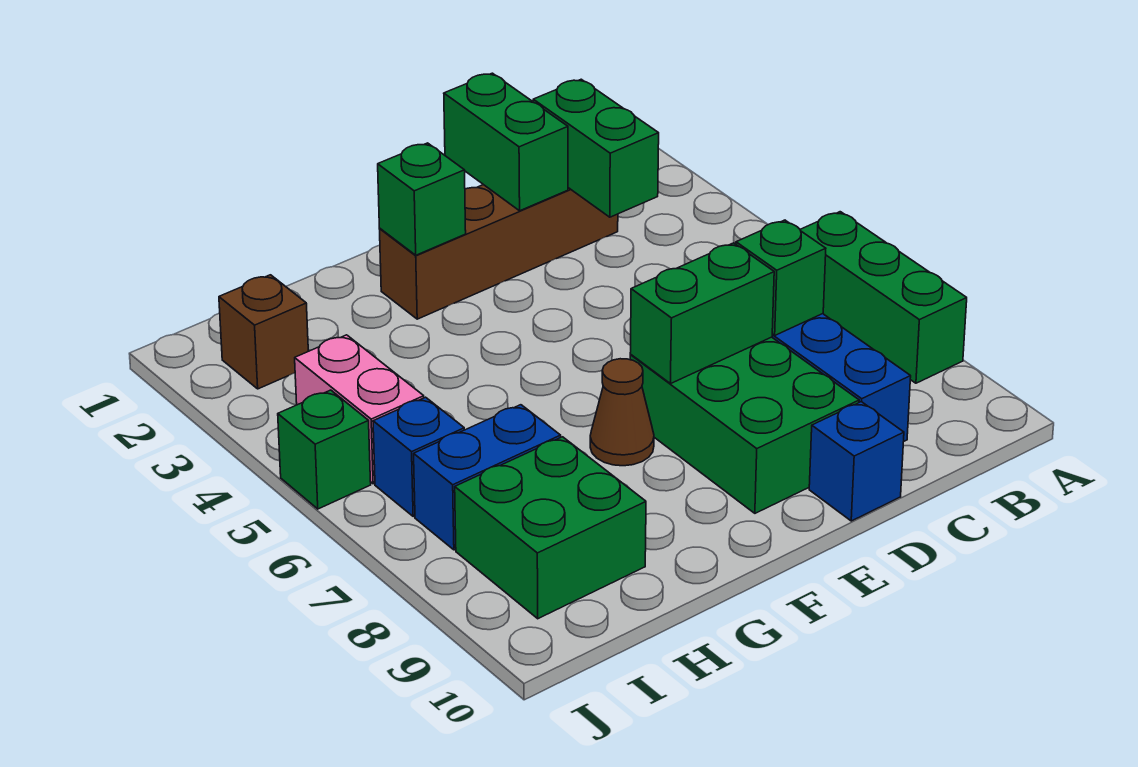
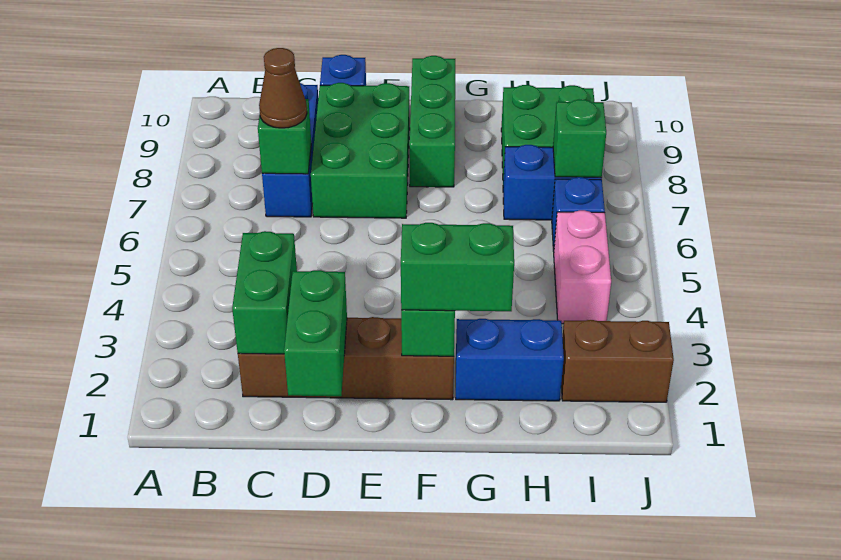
green 1x3 brick [800,212,967,383] -> green 1x3 brick moved to [409,56,455,187]
green 1x2 brick [630,243,774,384] -> green 1x2 brick moved to [401,223,514,311]
brown 1x1 cone [590,359,654,466] -> brown 1x1 cone moved to [259,48,307,128]
none -> blue 1x2 brick [456,319,564,401]
brown 1x1 brick [219,275,308,389] -> brown 1x2 brick [561,320,674,402]
green 1x1 brick [278,390,371,509] -> green 1x1 brick moved to [553,100,606,177]

